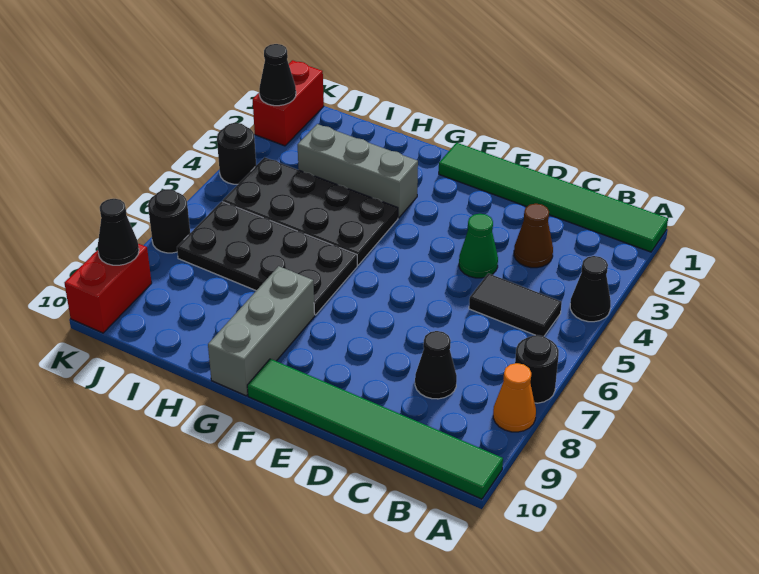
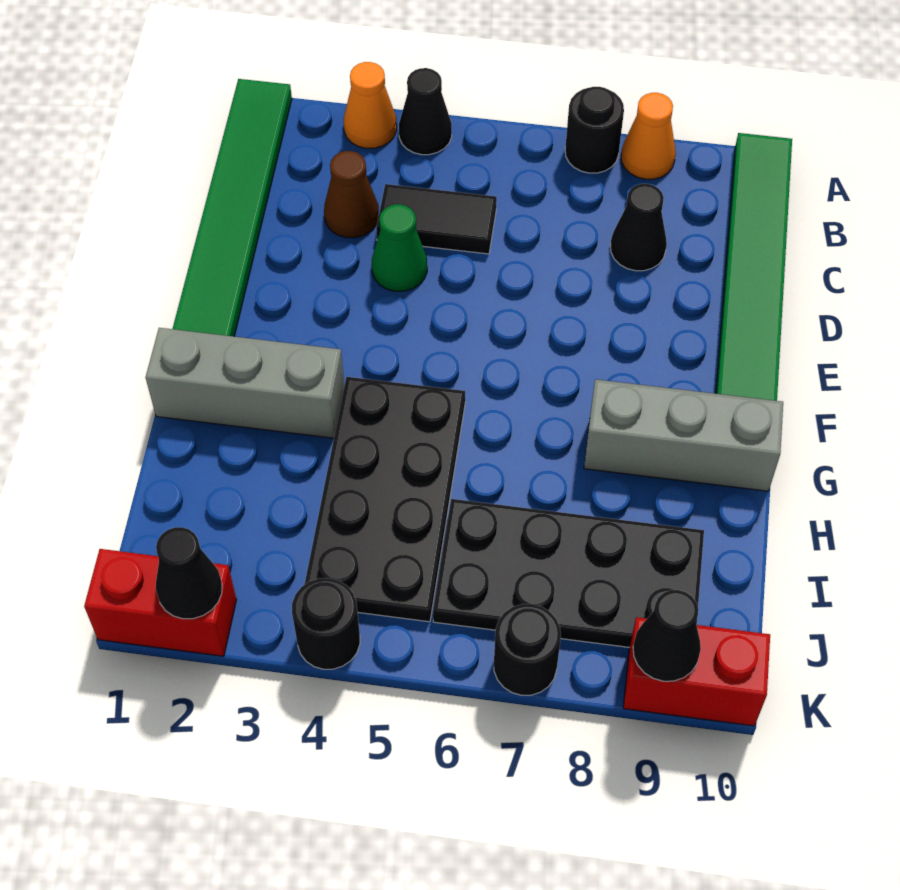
none -> orange 1x1 cone [344,62,397,148]
black 1x2 tile [469,273,562,336] -> black 1x2 tile turned to [376,184,497,254]
grey 1x3 brick [298,124,418,218] -> grey 1x3 brick turned to [146,328,344,438]
black 2x4 plate [177,201,357,315] -> black 2x4 plate turned to [433,499,704,647]

